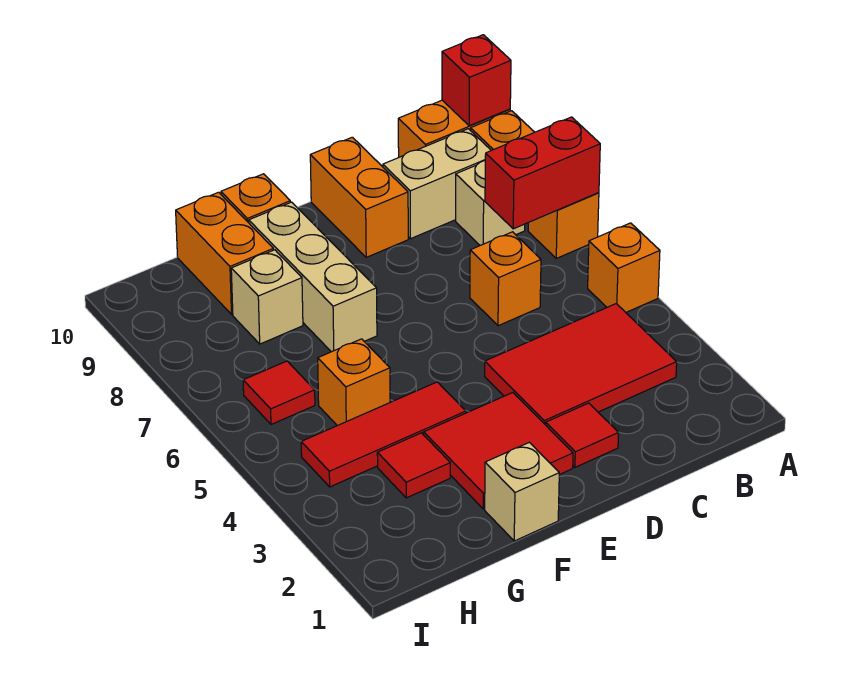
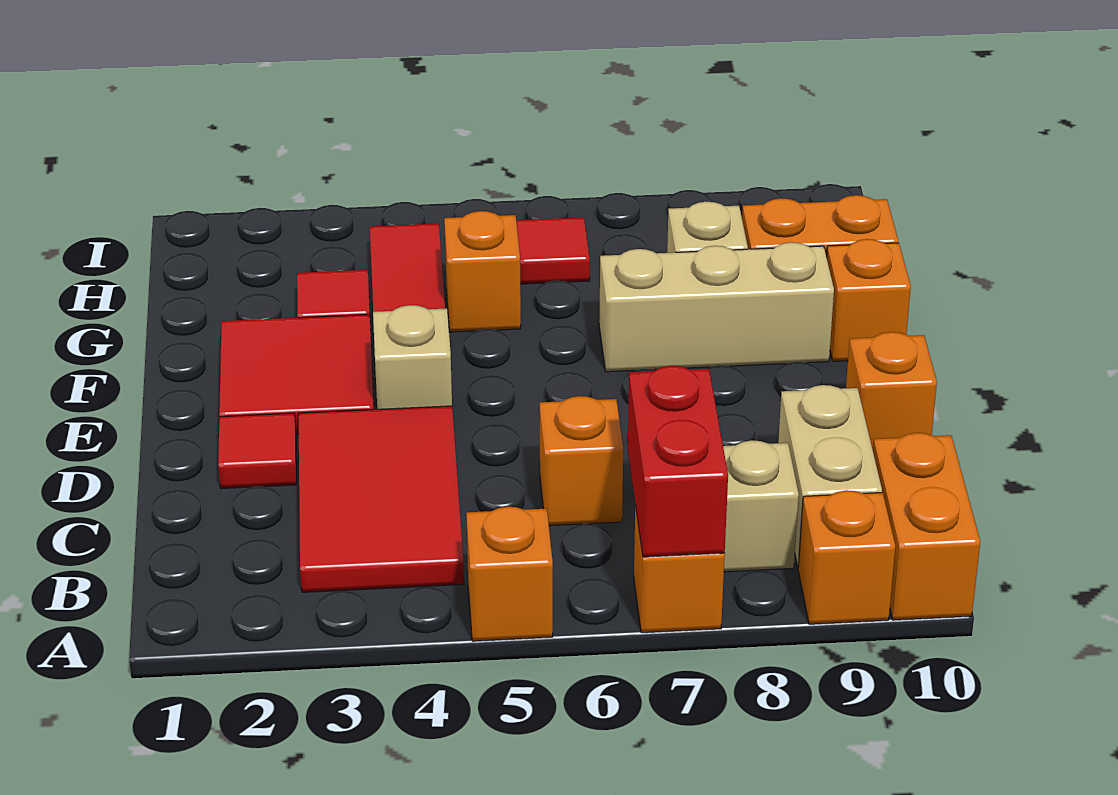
red 1x1 brick [442,35,511,126] -> none
orange 1x2 brick [310,137,408,257] -> orange 1x1 brick [846,332,937,450]
tan 1x1 brick [485,442,559,541] -> tan 1x1 brick moved to [373,305,452,409]

